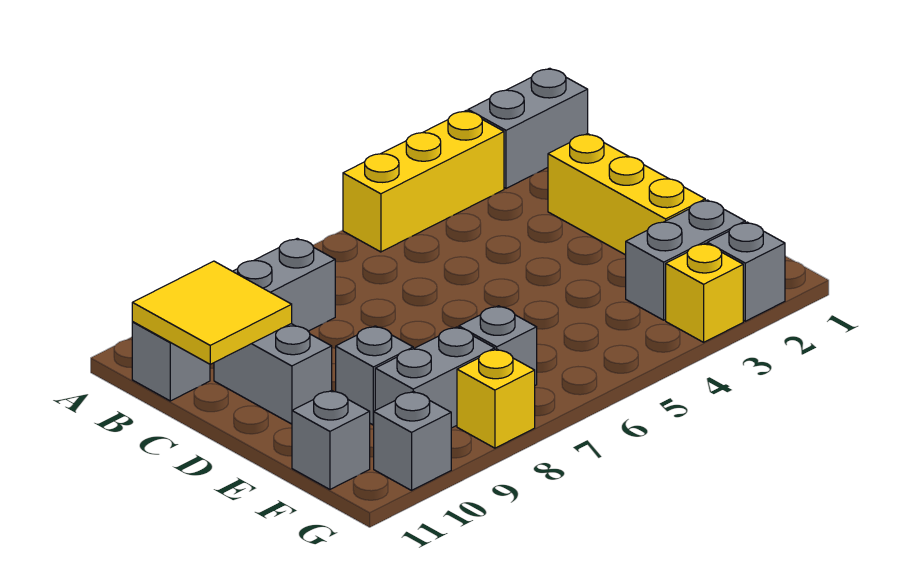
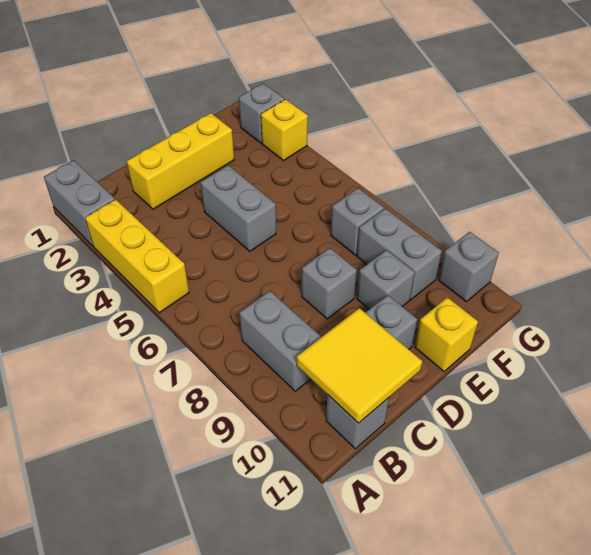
grey 1x2 brick [626,200,745,320] -> grey 1x2 brick moved to [201,165,276,251]
grey 1x1 brick [292,390,370,489] -> grey 1x1 brick moved to [302,248,357,319]
yellow 1x1 brick [457,349,535,448] -> yellow 1x1 brick moved to [415,297,478,371]

